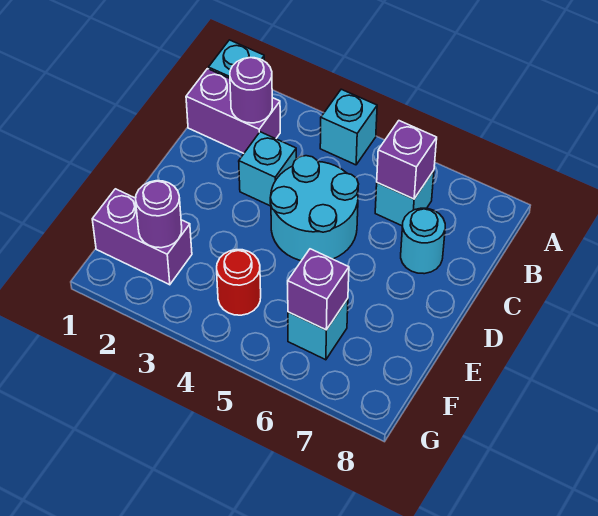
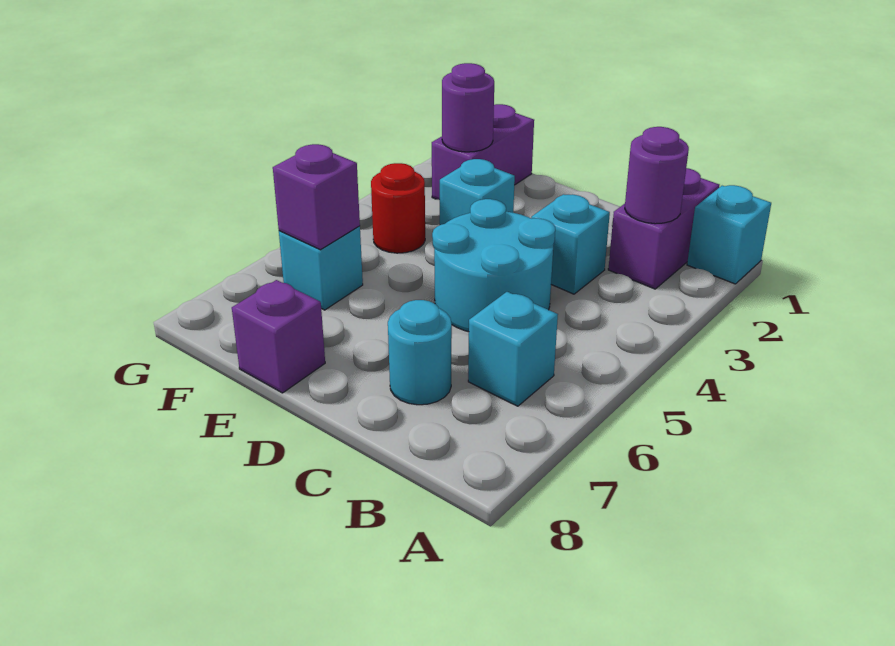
cyan 1x1 brick [320,89,377,165] -> cyan 1x1 brick moved to [440,159,515,225]
purple 1x1 brick [377,121,437,199] -> purple 1x1 brick moved to [232,280,325,393]

